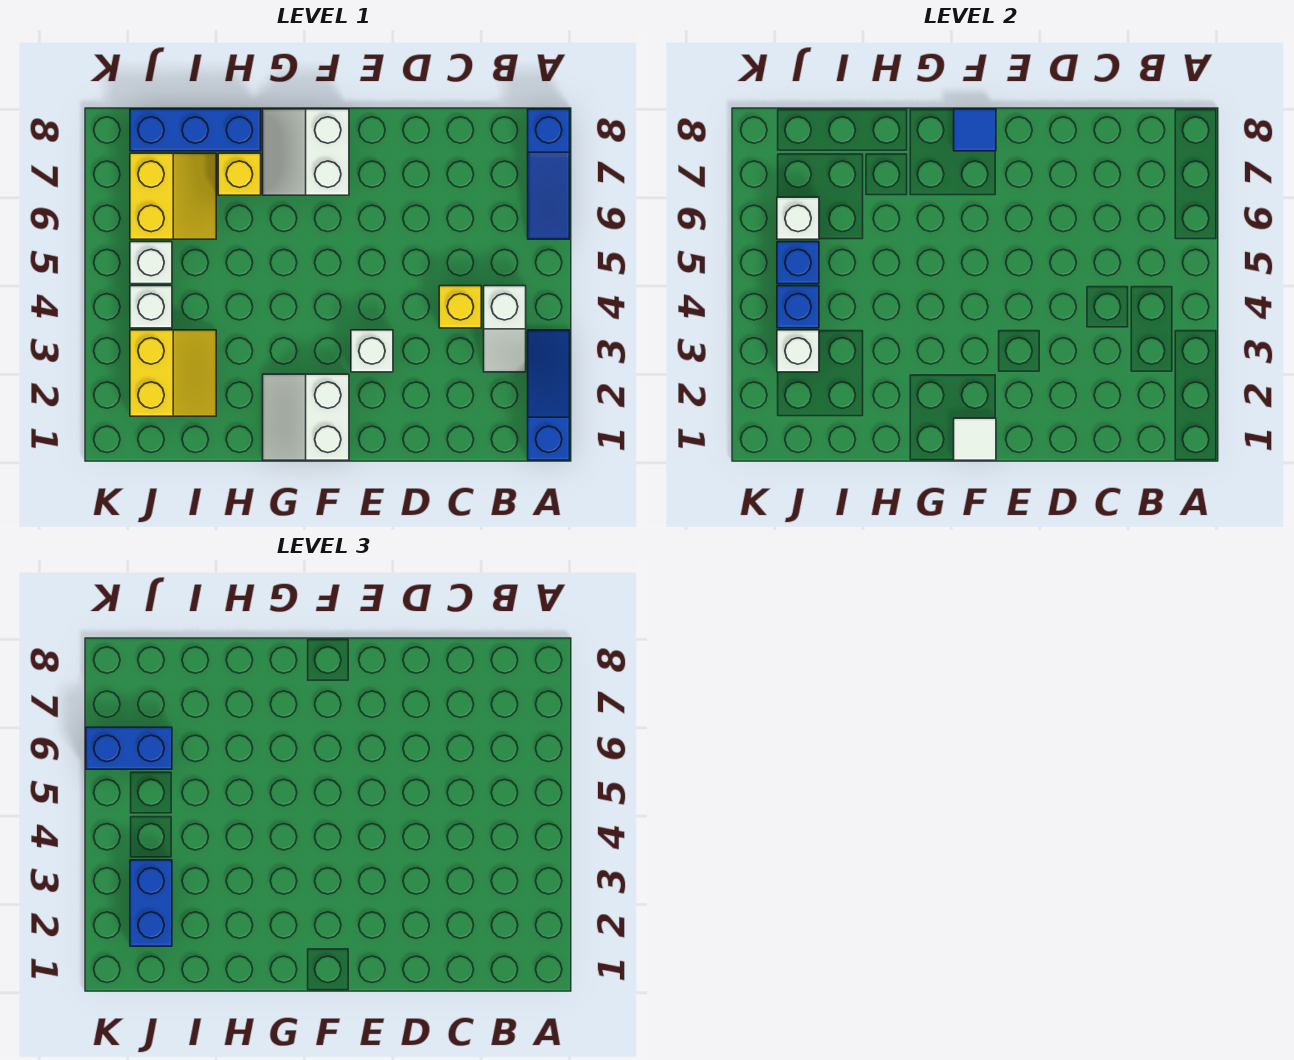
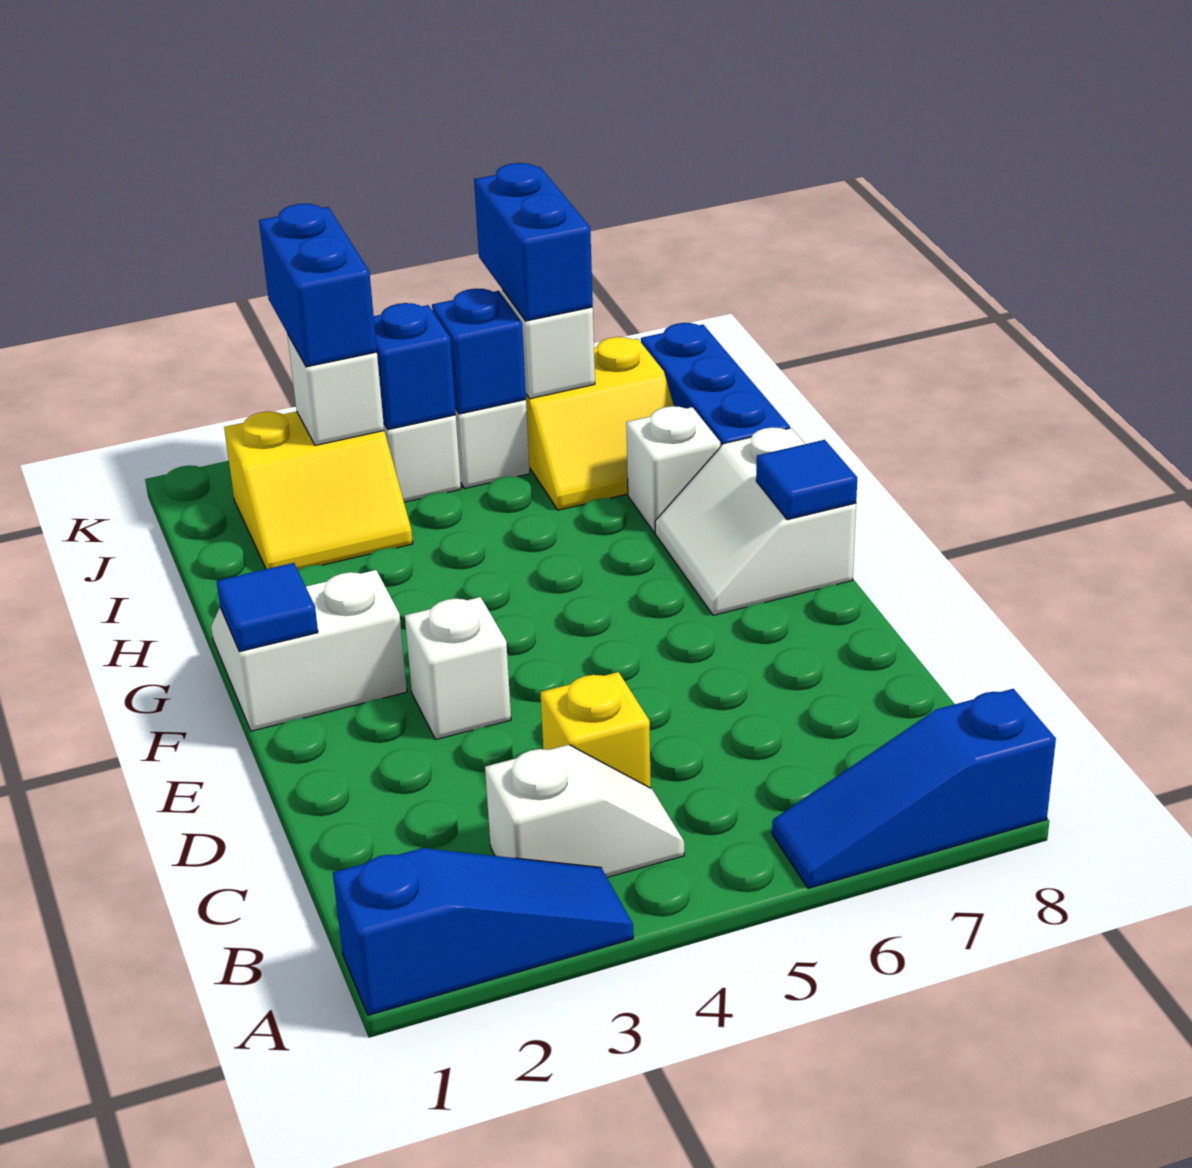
white 1x2 slope [484,286,526,372] -> white 1x2 slope turned to [485,745,684,877]
white 1x1 tile [954,418,996,460] -> blue 1x1 tile [217,563,318,652]
white 2x2 slope [263,109,349,195] -> white 2x2 slope turned to [655,427,856,615]
yellow 1x1 brick [218,153,261,195] -> white 1x1 brick [626,406,720,533]
blue 1x2 brick [130,860,172,946] -> blue 1x2 brick turned to [259,204,377,367]

